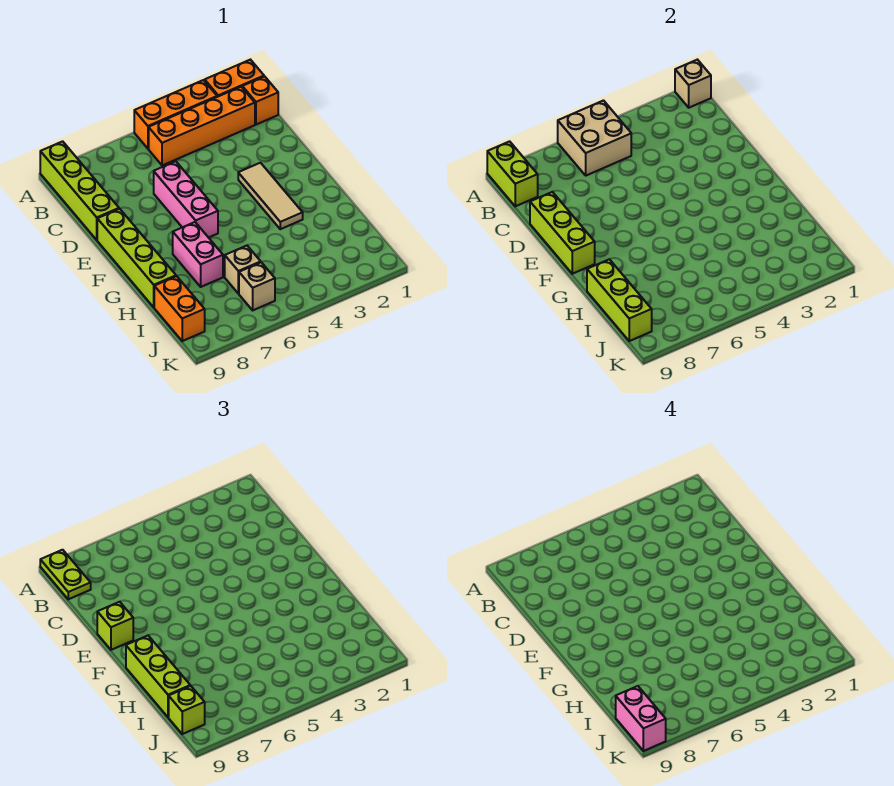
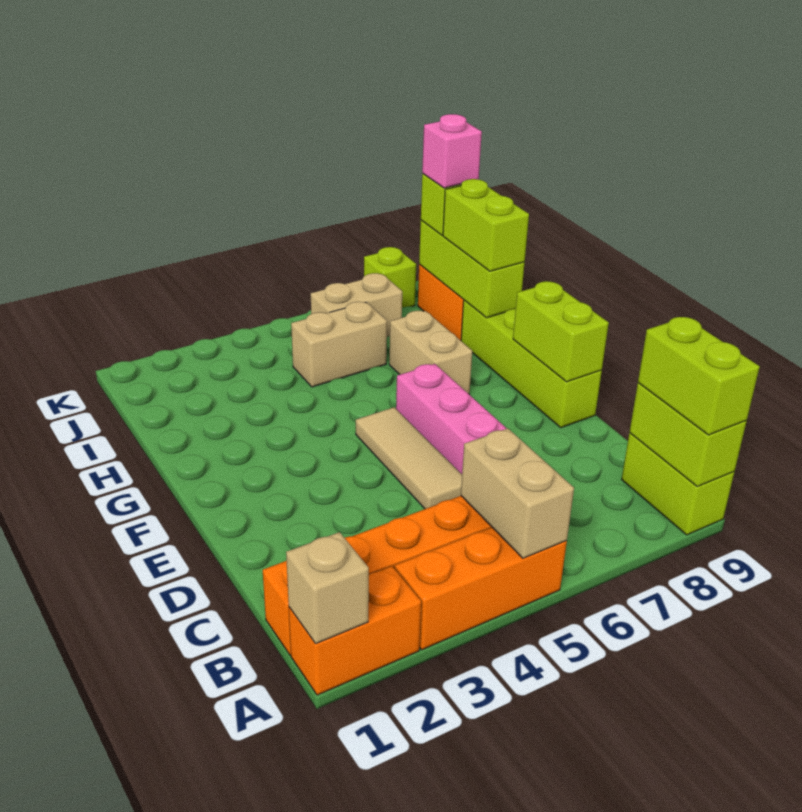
tan 2x2 brick [558,101,631,176] -> tan 1x2 brick [461,428,574,558]
lime 1x4 brick [40,141,119,240] -> lime 1x2 brick [622,433,734,535]
lime 1x2 plate [40,550,91,599] -> lime 1x2 brick [638,317,760,435]
lime 1x3 brick [530,192,595,274] -> lime 1x2 brick [513,281,609,382]
tan 1x3 tile [238,163,303,229] -> tan 1x3 tile moved to [356,407,462,509]
lime 1x1 brick [97,602,133,650] -> lime 1x1 brick moved to [364,247,416,308]
pink 1x2 brick [173,222,223,287] -> tan 1x2 brick [389,311,472,395]
lime 1x3 brick [126,636,190,717] -> lime 1x2 brick [443,179,529,271]
tan 1x1 brick [225,246,261,294] -> tan 1x2 brick [291,302,387,387]
tan 1x1 brick [239,262,275,310] -> tan 1x2 brick [311,273,402,337]
pink 1x2 brick [616,686,666,751] -> pink 1x1 brick [422,114,482,188]

